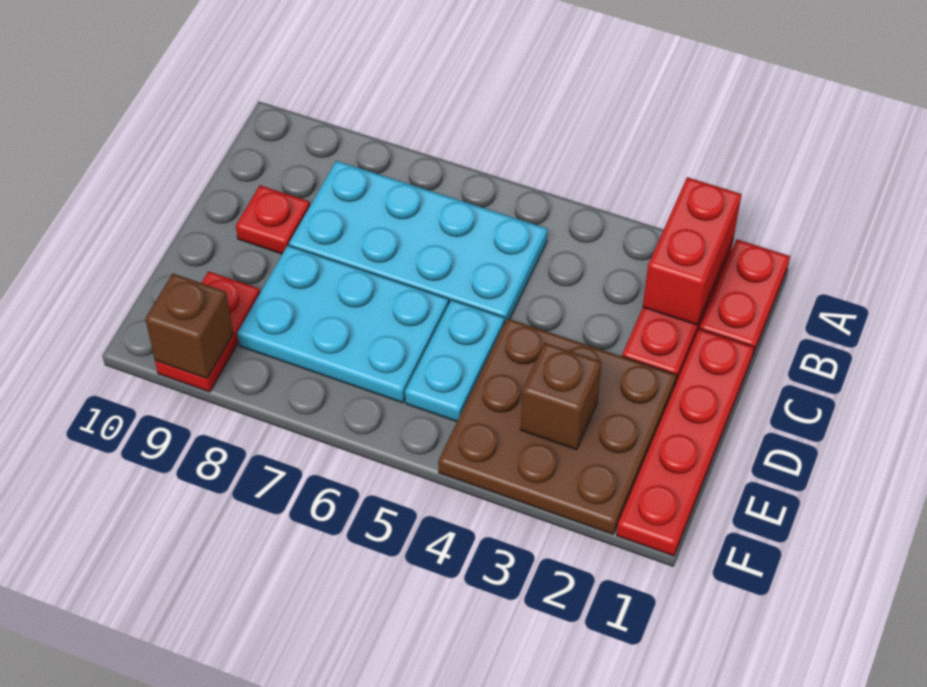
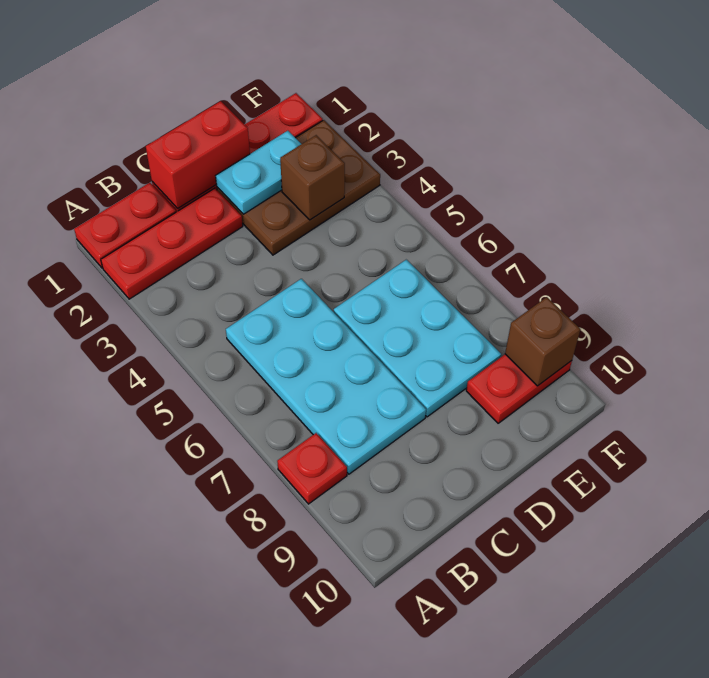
red 1x2 brick [643,177,742,325] -> red 1x2 brick moved to [146,101,250,209]
red 1x1 plate [236,185,310,254] -> red 1x1 plate moved to [277,433,347,504]
brown 3x3 plate [438,318,676,534] -> brown 2x3 plate [217,120,380,255]
cyan 1x2 plate [405,300,504,422] -> cyan 1x2 plate moved to [216,131,301,214]

